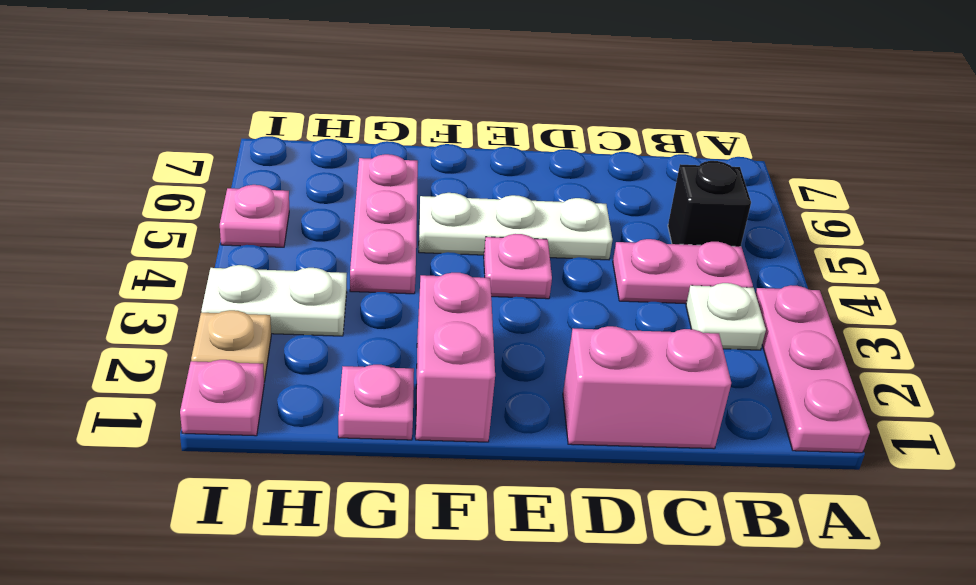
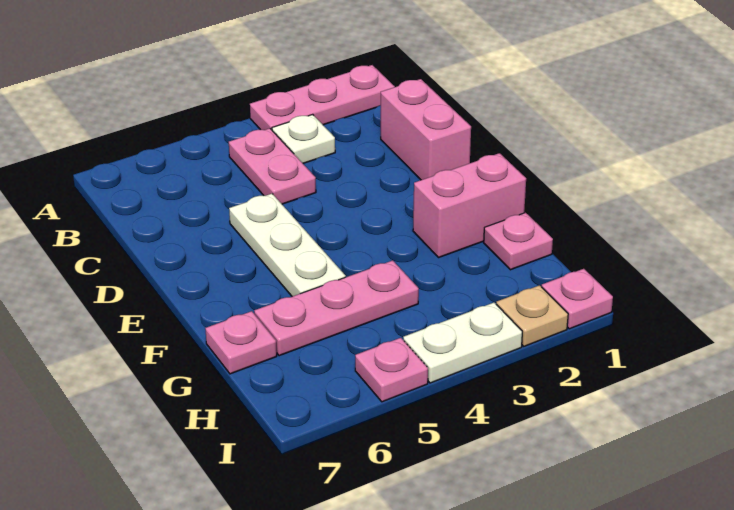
black 1x1 brick [668,161,751,247] -> none
pink 1x1 plate [484,234,552,299] -> pink 1x1 plate moved to [205,311,277,374]
white 1x2 plate [201,265,347,336] -> white 1x2 plate turned to [403,303,522,383]

